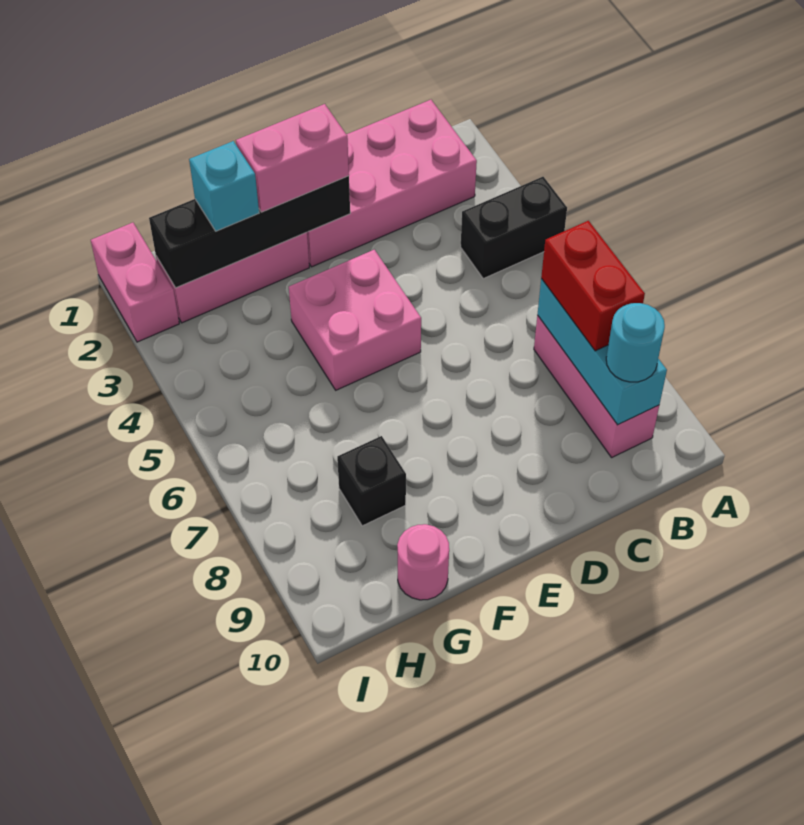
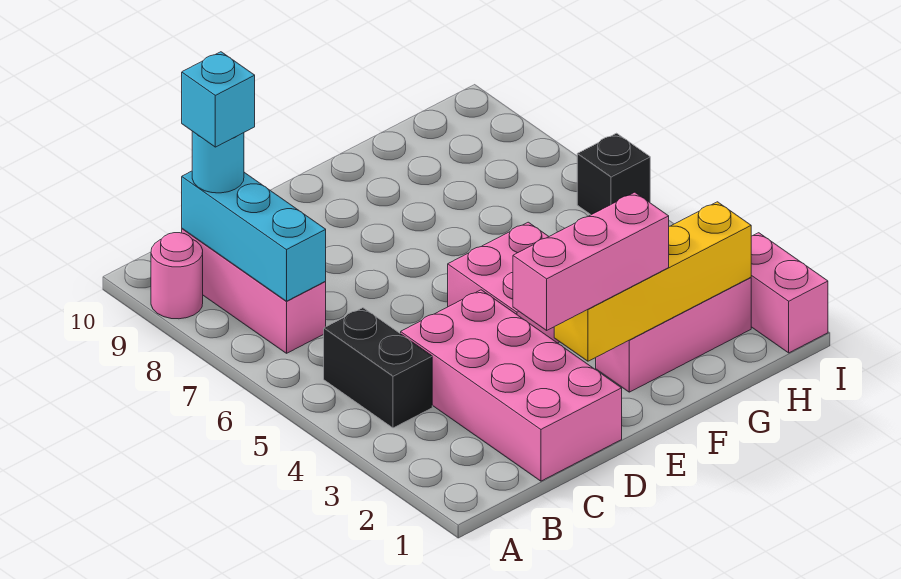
black 1x2 brick [461,177,567,279] -> black 1x2 brick turned to [324,308,432,428]
pink 2x4 brick [307,100,477,267] -> pink 2x4 brick turned to [401,290,622,481]
red 1x2 brick [541,221,645,351] -> none
black 1x4 brick [149,176,350,288] -> yellow 1x4 brick [554,202,751,361]
pink 1x2 brick [236,104,349,212] -> pink 1x3 brick [513,192,669,330]
cyan 1x1 brick [189,141,259,231] -> cyan 1x1 brick moved to [182,52,255,147]
black 1x1 brick [337,436,406,526] -> black 1x1 brick moved to [577,133,650,215]
pink 1x1 round brick [397,524,449,600] -> pink 1x1 round brick moved to [151,233,203,319]

